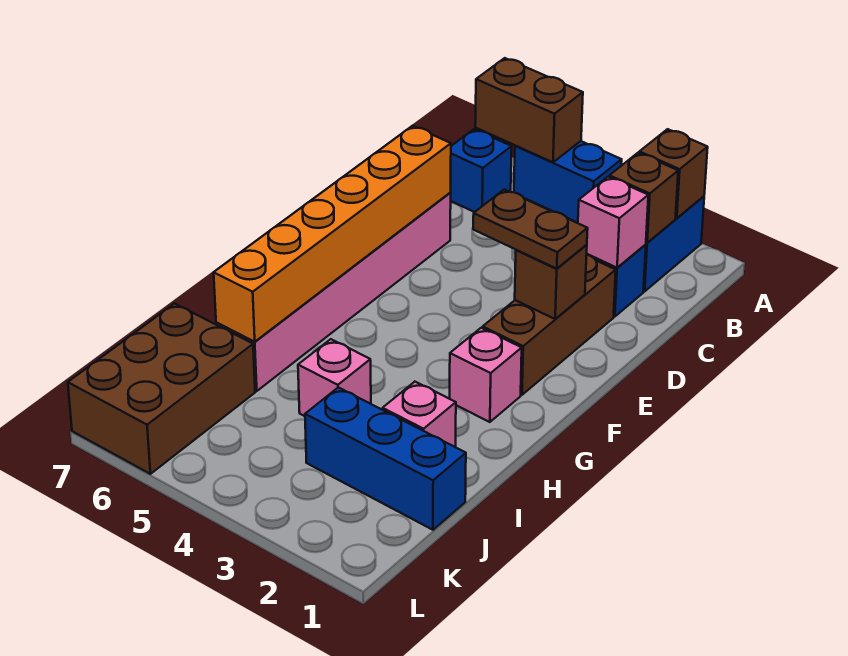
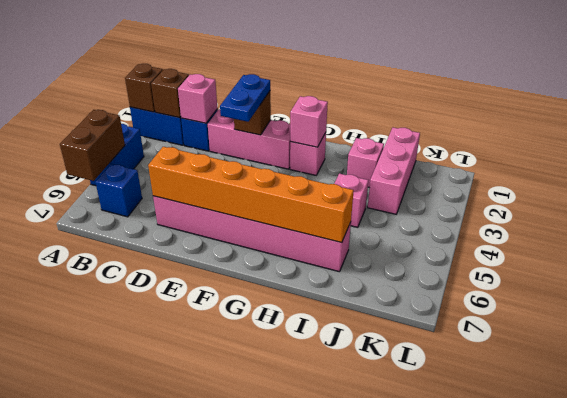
brown 1x3 brick [483,255,616,395] -> pink 1x3 brick [208,109,290,169]
brown 1x2 plate [473,190,588,269] -> blue 1x2 plate [220,74,270,122]
none -> pink 1x1 brick [290,96,328,147]
blue 1x3 brick [305,387,466,530] -> pink 1x3 brick [368,127,420,214]
brown 2x3 brick [68,304,255,474] -> none

